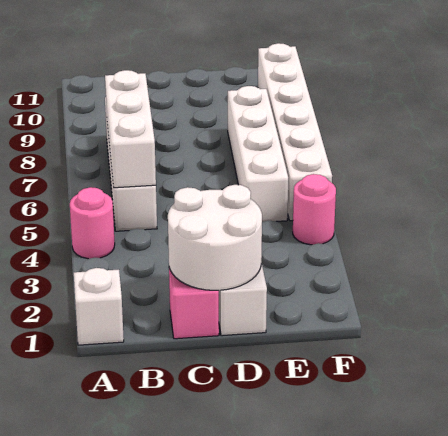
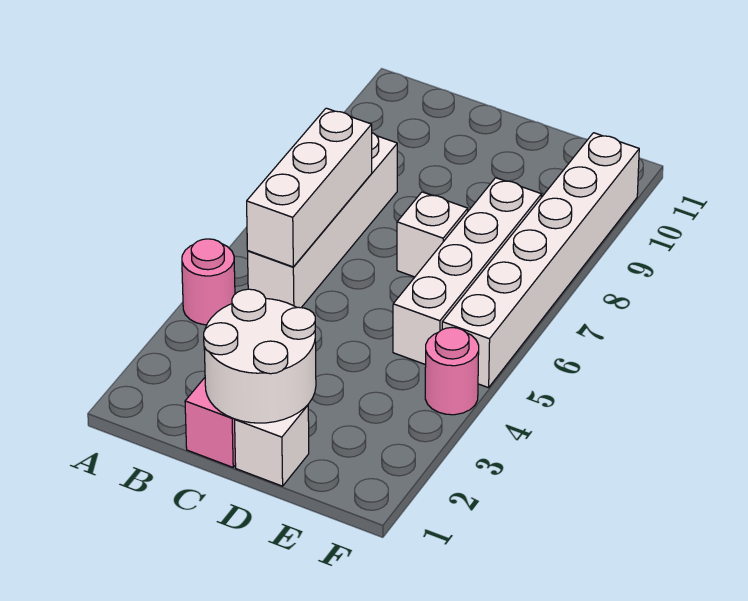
white 1x1 brick [74,268,124,345] -> white 1x1 brick moved to [397,192,468,277]

